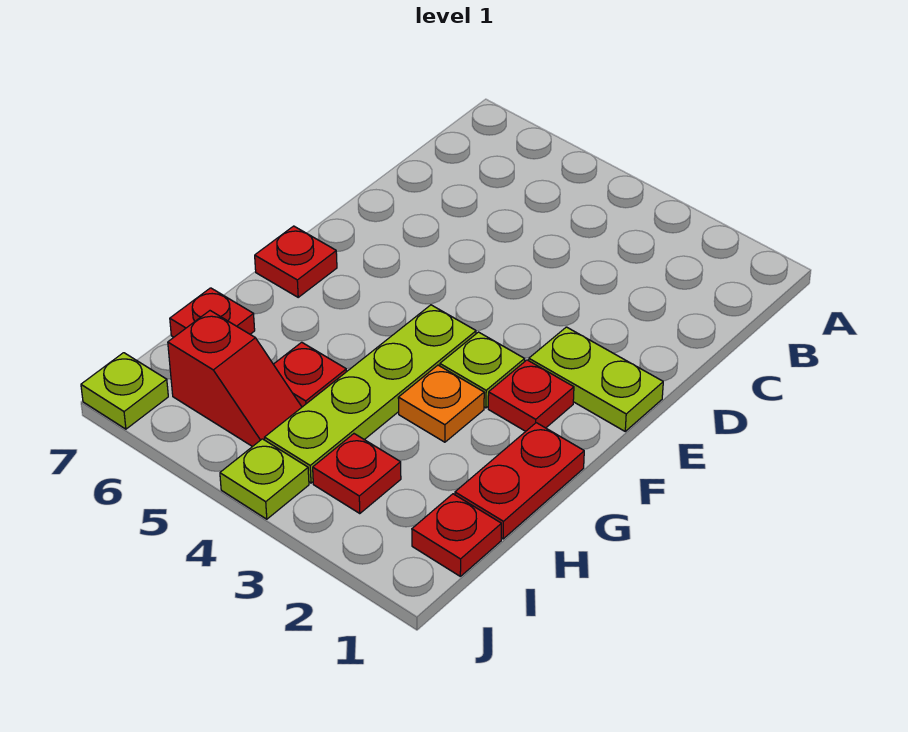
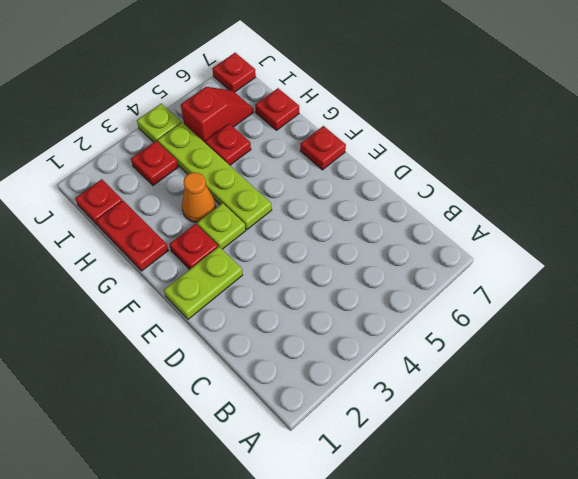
orange 1x1 plate [398,365,484,442] -> orange 1x1 cone [182,172,216,222]
red 1x2 slope [168,311,302,447] -> red 1x2 slope turned to [181,87,253,142]
lime 1x1 plate [81,353,168,429] -> red 1x1 plate [212,53,256,92]

